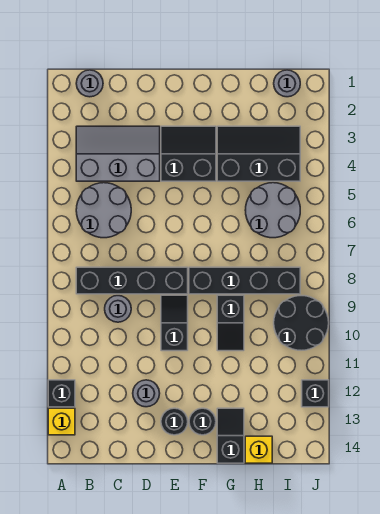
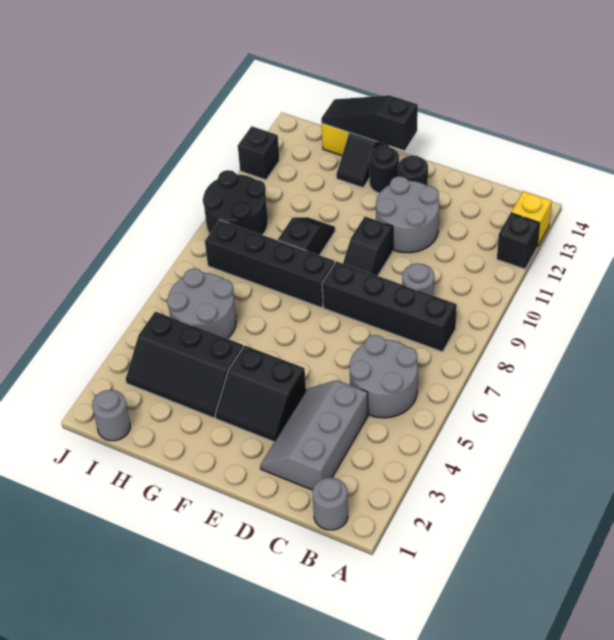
grey 2x3 slope [76,126,160,181] -> grey 2x3 slope turned to [260,380,368,490]
grey 1x1 round brick [133,380,160,407] -> grey 2x2 round brick [376,176,439,253]
none -> black 1x3 slope [321,95,418,150]

